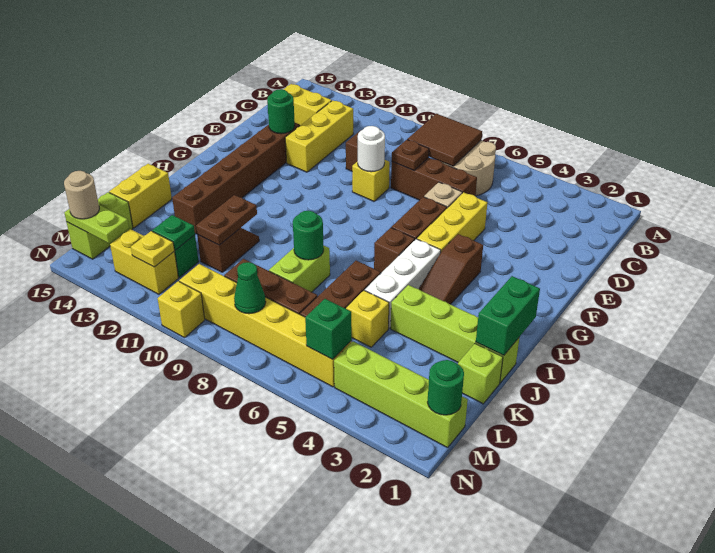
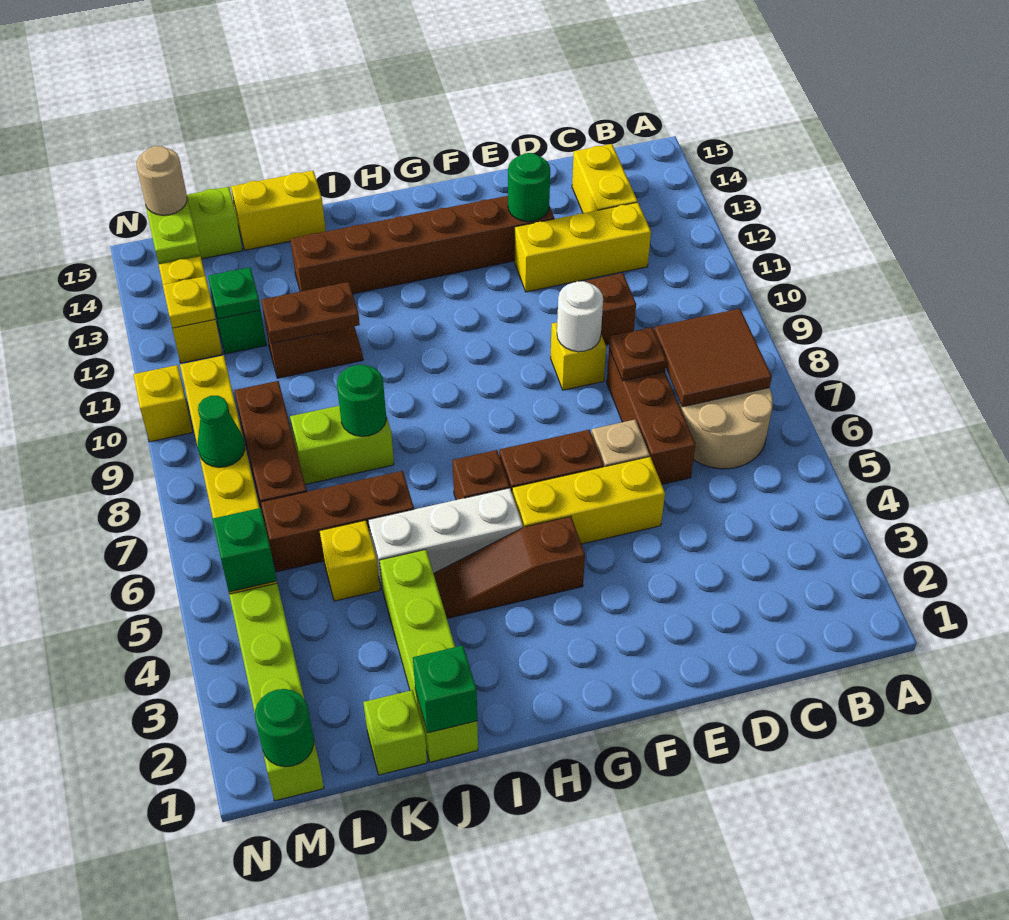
green 1x2 brick [476,276,540,356] -> green 1x1 brick [413,645,477,733]

